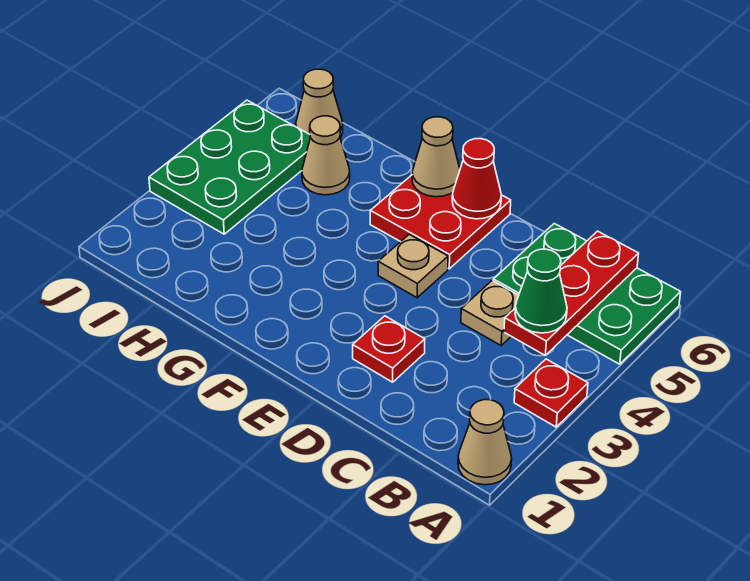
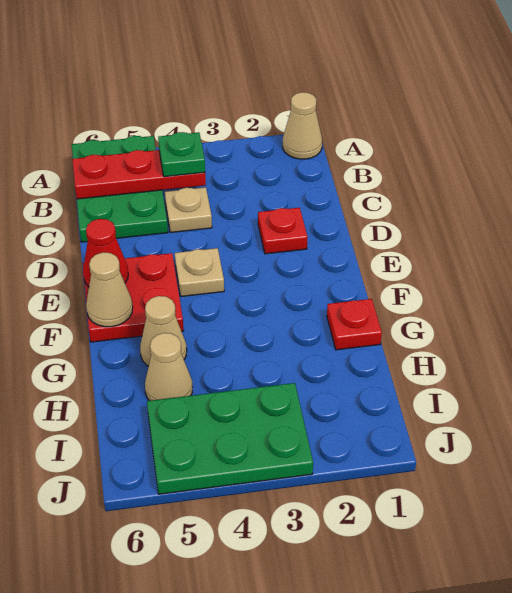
red 1x1 plate [514,359,588,427] -> red 1x1 plate moved to [327,299,382,350]
green 1x1 cone [515,249,567,333] -> green 1x1 plate [158,132,205,177]
tan 1x1 cone [296,69,343,138] -> tan 1x1 cone moved to [140,296,187,366]

